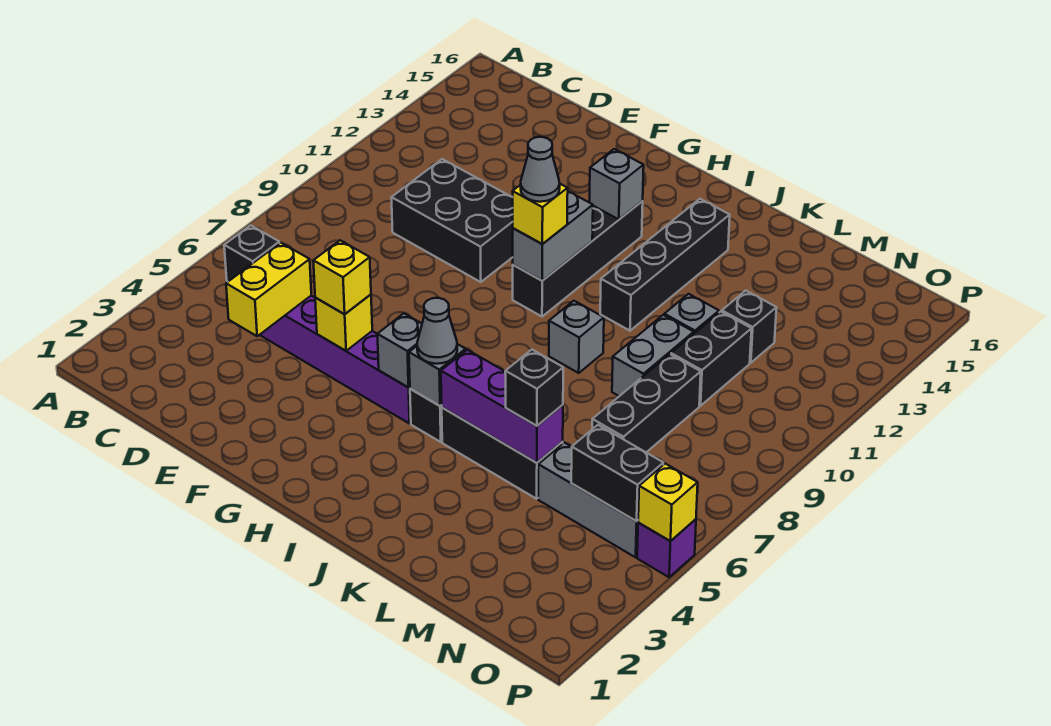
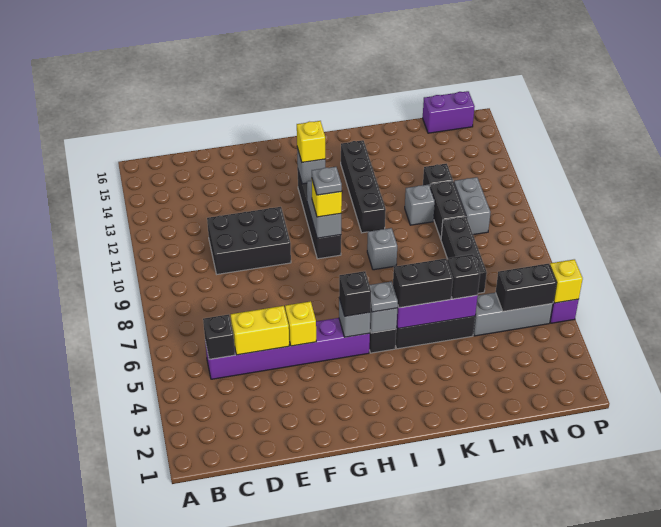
yellow 1x2 brick [226,243,311,336] -> yellow 1x2 brick turned to [231,306,289,355]
yellow 1x1 brick [313,240,371,314] -> yellow 1x1 brick moved to [297,121,325,162]
none -> black 1x1 brick [339,271,371,316]
grey 1x1 cone [521,137,560,202] -> grey 1x1 plate [312,167,342,195]
grey 1x1 cone [417,298,457,364] -> grey 1x1 plate [370,281,398,312]
none -> black 1x2 brick [393,259,453,308]
grey 1x2 brick [612,315,694,396] -> grey 1x2 brick moved to [454,177,491,235]
none -> purple 1x2 brick [423,91,475,133]

